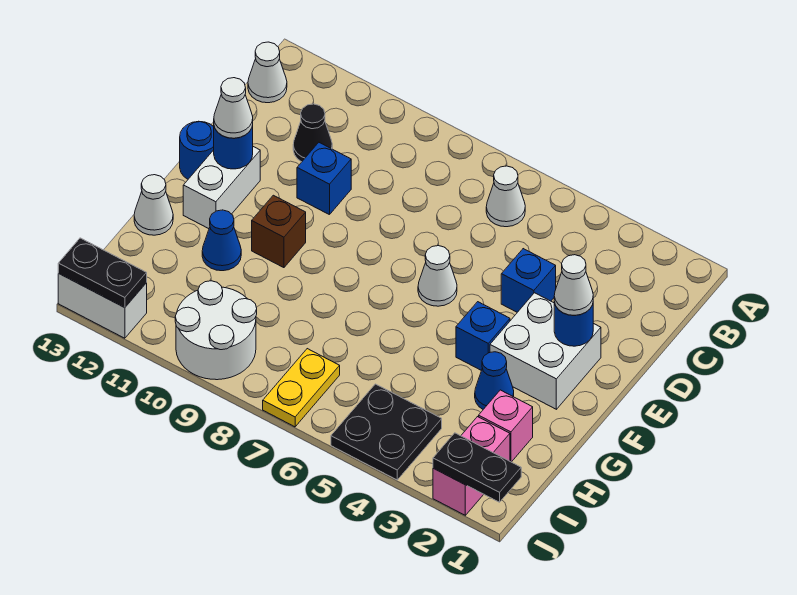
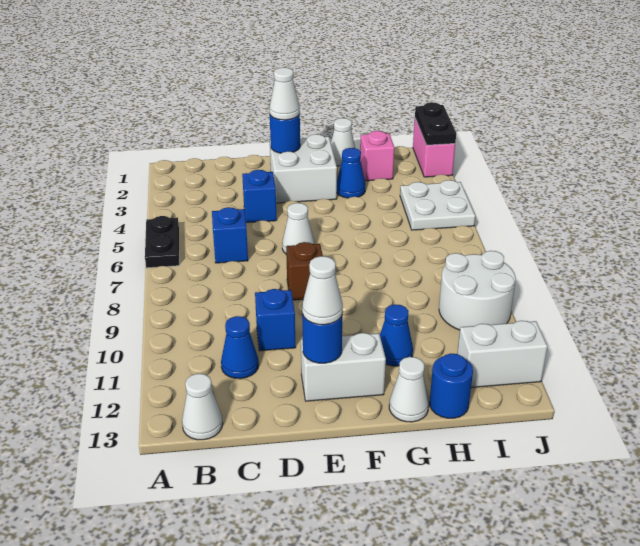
white 1x1 cone [486,166,525,227] -> white 1x1 cone moved to [331,118,355,166]
black 1x1 cone [293,104,332,162] -> blue 1x1 cone [221,316,259,379]
blue 1x1 round brick [180,121,214,179] -> blue 1x1 round brick moved to [430,353,473,418]
blue 1x1 brick [456,302,510,370] -> blue 1x1 brick moved to [212,207,248,263]
brown 1x1 brick [252,195,306,268] -> brown 1x1 brick moved to [286,242,323,300]
pink 1x2 brick [433,417,510,515] -> pink 1x2 brick turned to [413,119,455,177]
black 2x2 plate [331,384,442,480] -> white 2x2 plate [400,180,475,230]
yellow 1x2 plate [263,349,340,427] -> none
white 1x2 brick [58,274,147,338] -> white 1x2 brick turned to [457,321,548,388]
black 1x2 plate [58,238,147,308] -> black 1x2 plate moved to [145,216,179,268]

